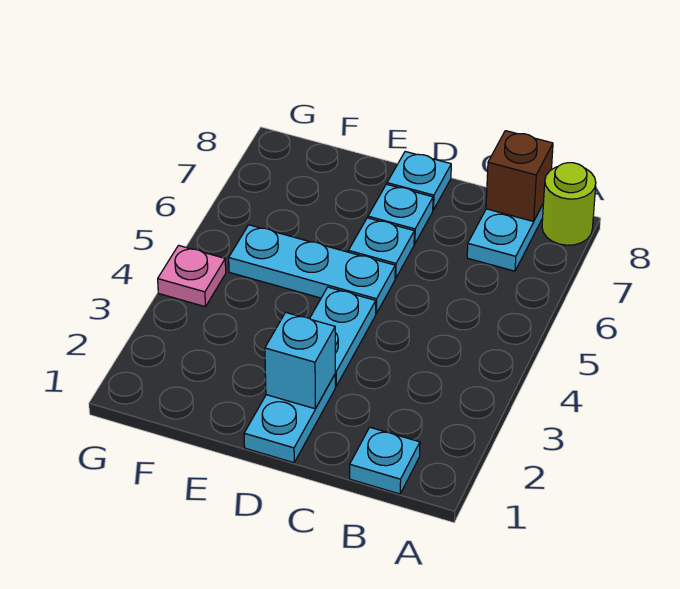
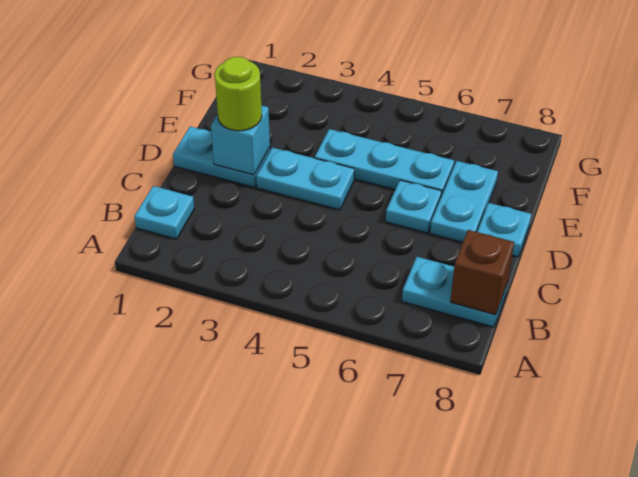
lime 1x1 round brick [542,163,596,245] -> lime 1x1 round brick moved to [215,57,262,131]
cyan 1x3 plate [229,225,395,313] -> cyan 1x3 plate turned to [315,129,454,196]
cyan 1x1 plate [368,184,433,244] -> cyan 1x2 plate [430,161,498,242]
pink 1x1 plate [158,245,226,307] -> none

